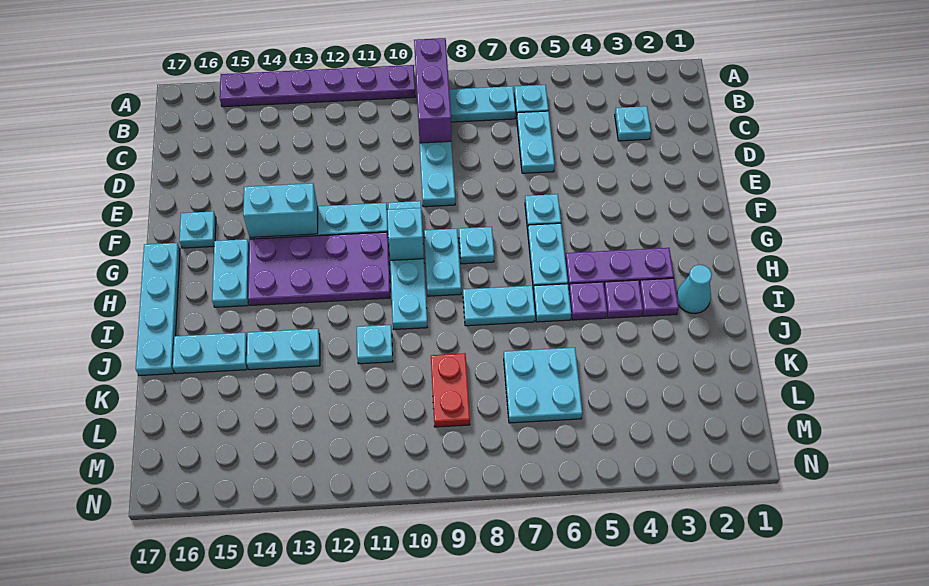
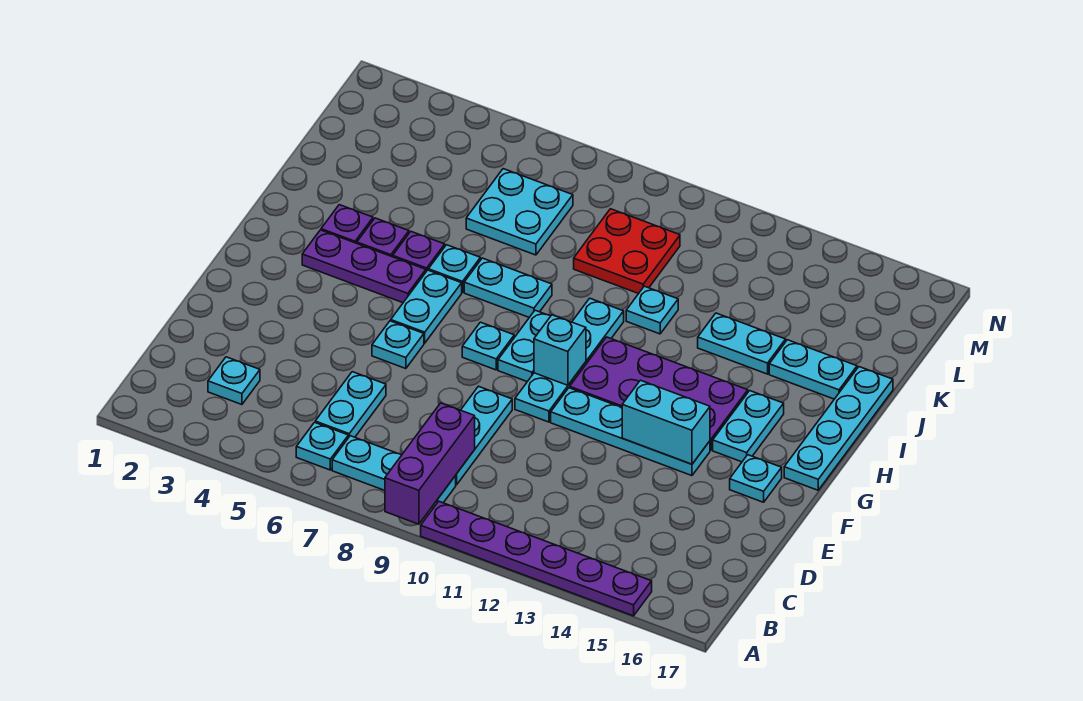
cyan 1x1 cone [677,265,712,314] -> none
red 1x2 plate [431,353,470,427] -> red 2x2 plate [574,209,680,294]

